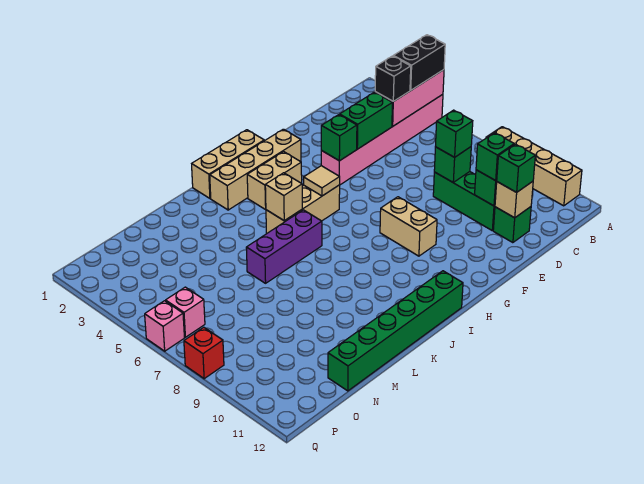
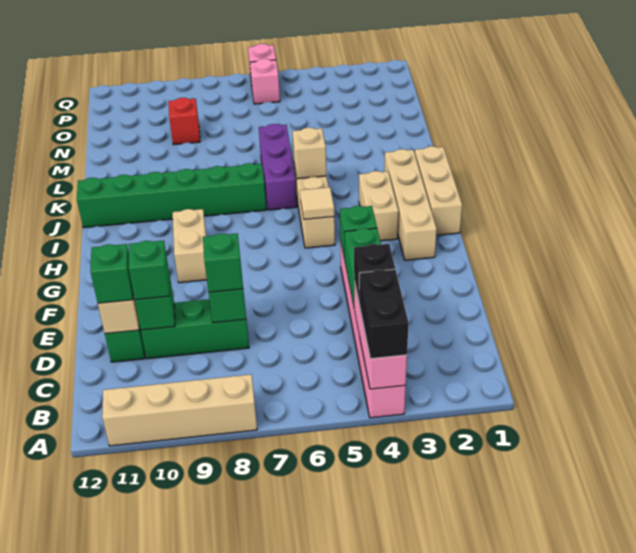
tan 1x2 brick [380,197,437,256] -> tan 1x2 brick turned to [173,209,207,283]
green 1x6 brick [328,271,463,391] -> green 1x6 brick turned to [77,163,266,228]
red 1x1 brick [184,327,224,379] -> red 1x1 brick moved to [169,98,200,145]

